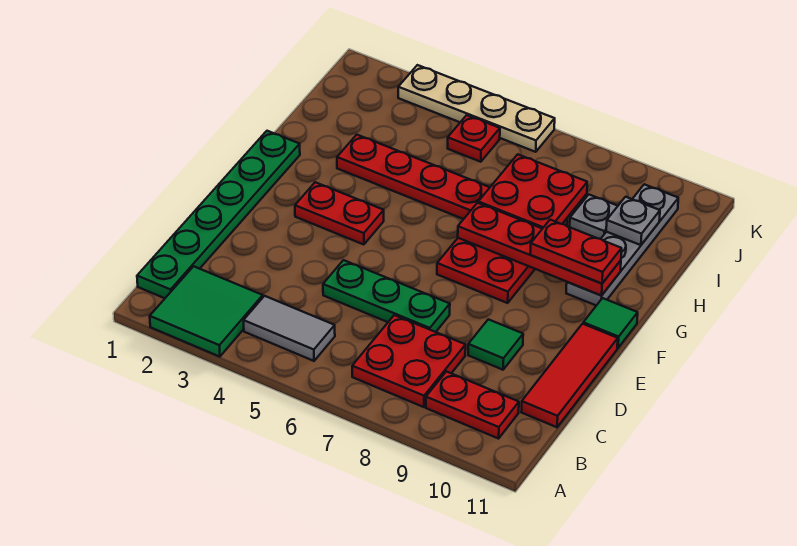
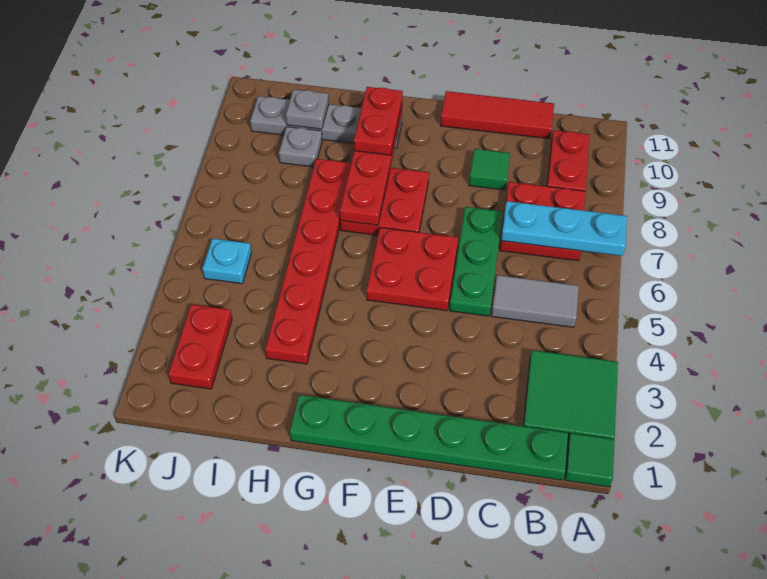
none -> cyan 1x3 plate [501,201,627,256]
grey 1x2 tile [244,296,335,361] -> grey 1x2 tile turned to [492,275,579,327]
red 1x2 plate [295,182,384,245] -> red 1x2 plate moved to [168,304,232,389]
green 1x1 tile [583,298,638,348] -> green 1x1 tile moved to [565,433,615,487]
red 2x2 plate [478,154,587,229] -> red 2x2 plate moved to [367,227,458,311]
red 1x1 plate [448,115,500,162] -> cyan 1x1 plate [202,238,252,284]
tan 1x4 plate [398,65,555,152] -> none

